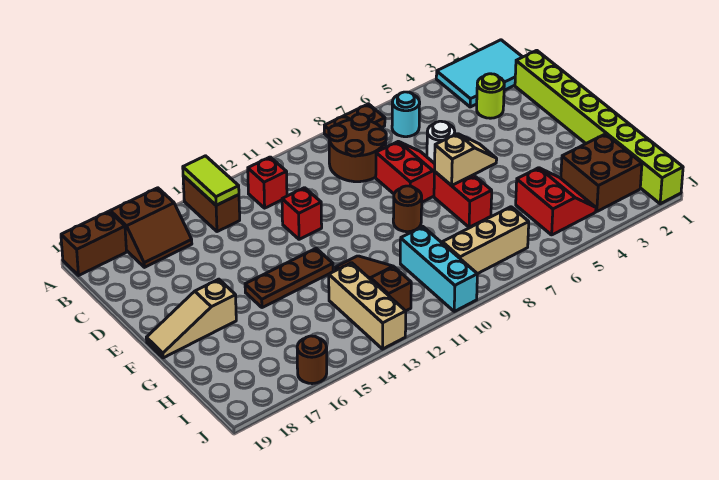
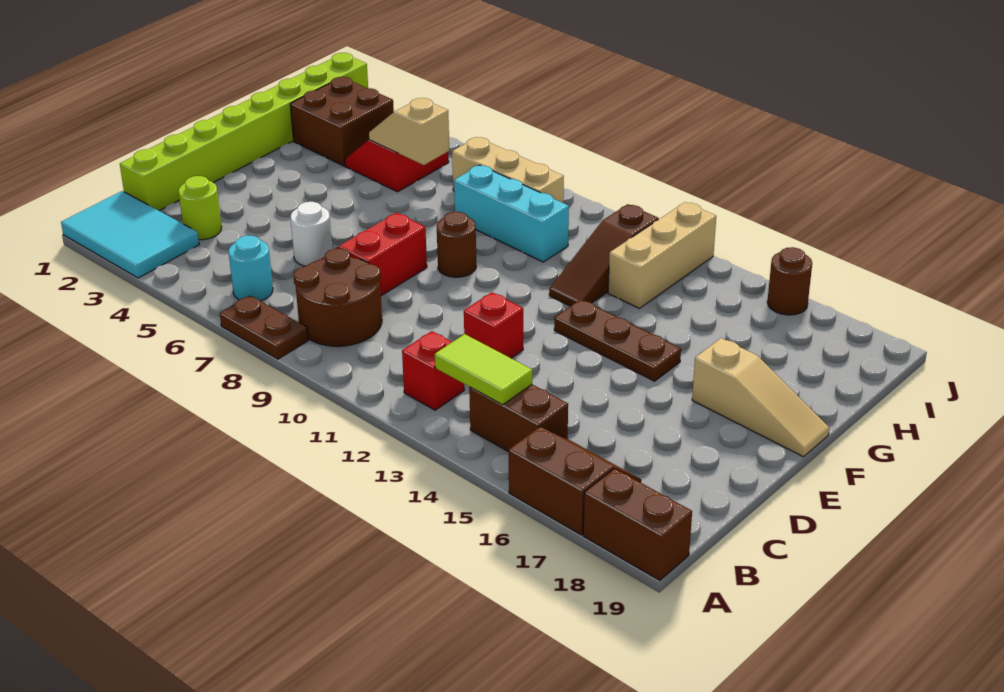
brown 1x2 brick [183,176,240,232] -> brown 1x2 brick turned to [469,385,568,452]
lime 1x2 tile [183,156,239,205] -> lime 1x2 tile turned to [435,334,532,405]
tan 1x2 slope [435,134,497,186] -> tan 1x2 slope moved to [369,98,449,165]
red 1x2 brick [434,171,492,227] -> none
cyan 1x3 brick [400,227,477,311] -> cyan 1x3 brick turned to [454,165,569,262]

